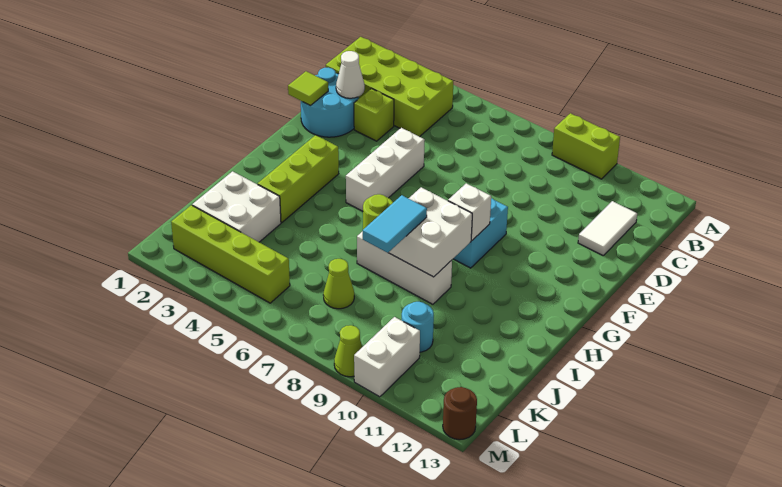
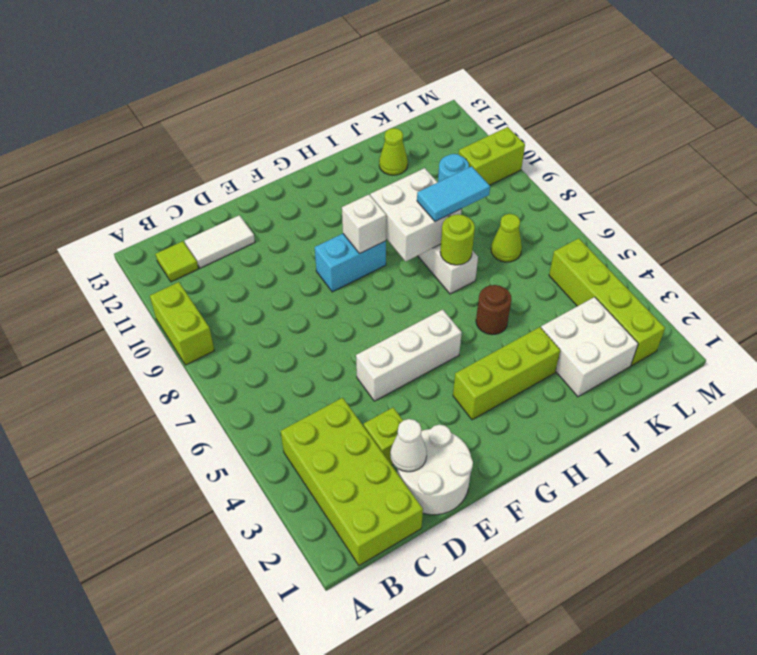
cyan 2x2 round brick [301,68,359,137] -> white 2x2 round brick [397,425,473,515]
lime 1x1 tile [288,71,328,106] -> lime 1x1 tile moved to [156,241,198,282]
white 1x2 brick [354,317,420,397] -> lime 1x2 brick [459,127,525,185]
lime 1x1 cone [334,325,362,377] -> lime 1x1 cone moved to [379,128,408,175]
brown 1x1 round brick [443,387,477,440] -> brown 1x1 round brick moved to [476,285,512,335]

